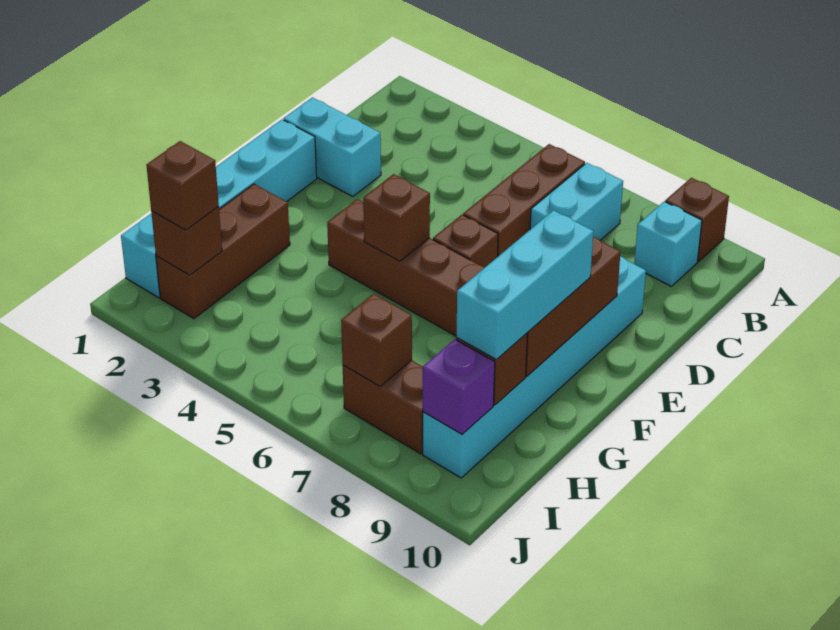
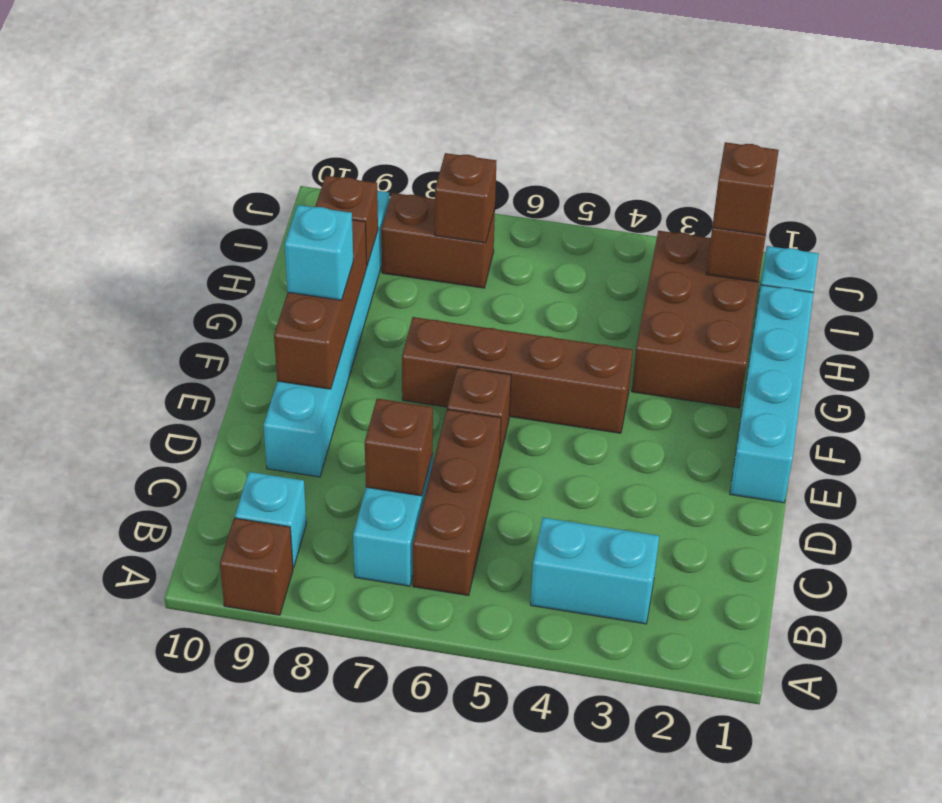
cyan 1x2 brick [283,98,381,196] -> cyan 1x2 brick moved to [531,518,659,624]
brown 1x1 brick [363,174,430,261] -> brown 1x1 brick moved to [365,399,433,496]
cyan 1x3 brick [456,210,594,359] -> cyan 1x1 brick [285,205,353,300]
brown 1x3 brick [156,184,290,319] -> brown 2x3 brick [632,231,759,408]
purple 1x1 brick [423,340,495,434] -> none

